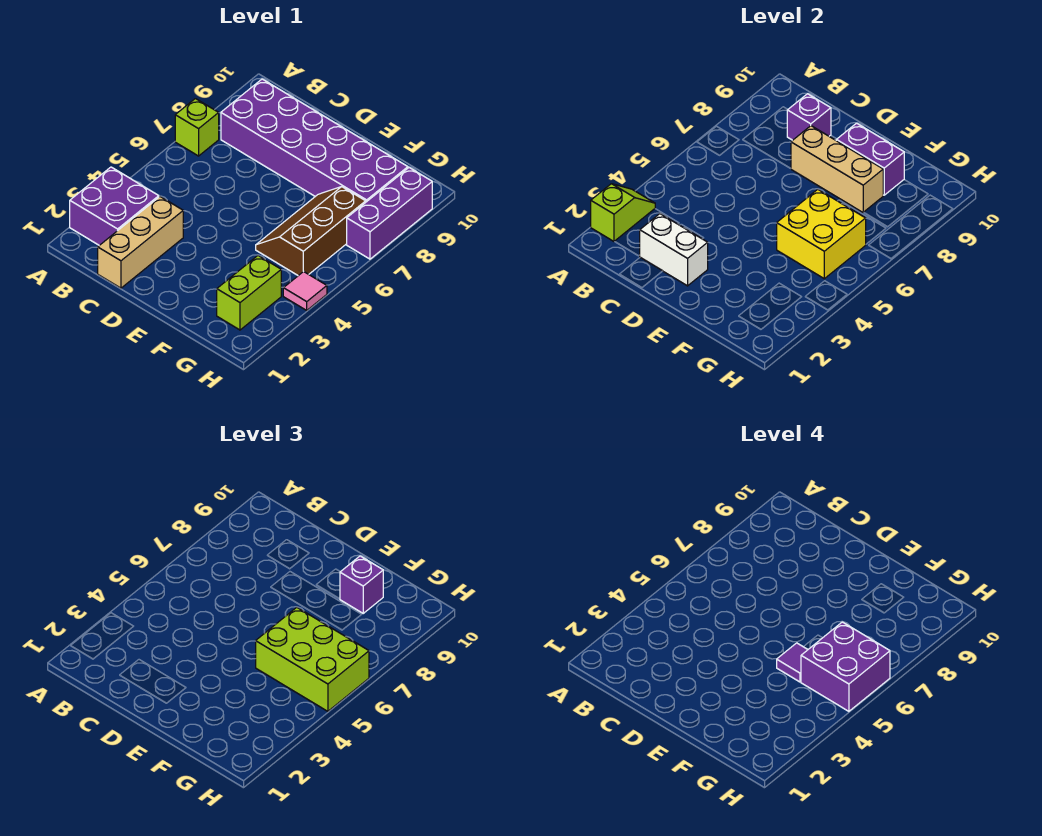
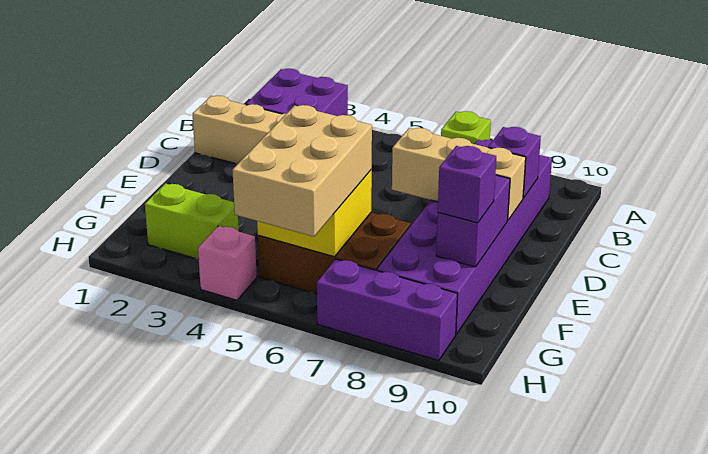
lime 1x2 slope [591,184,655,241] -> none
white 1x2 brick [640,214,708,286] -> none
tan 1x3 brick [791,126,883,212] -> tan 1x3 brick turned to [392,128,526,220]
brown 2x3 slope [256,187,366,276] -> brown 2x3 brick [258,212,411,294]
lime 2x3 brick [256,607,369,711] -> tan 2x3 brick [233,105,372,237]
purple 1x1 tile [777,643,808,682] -> none
purple 2x2 brick [801,622,890,711] -> none
pink 1x1 tile [283,271,327,310] -> pink 1x1 brick [198,226,257,300]

